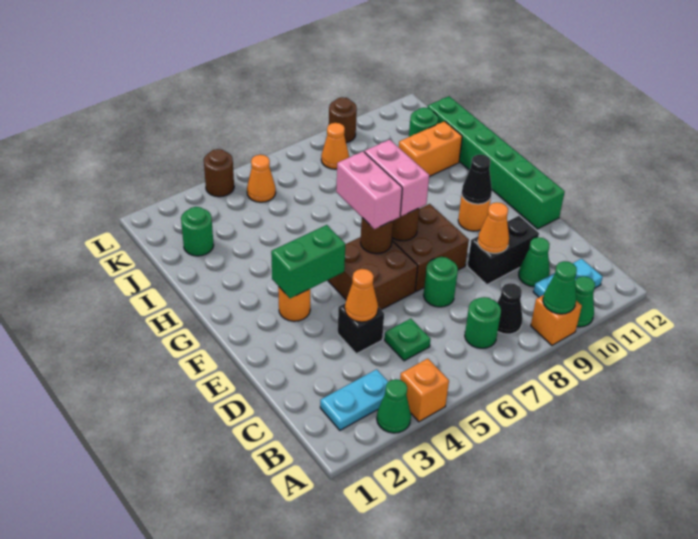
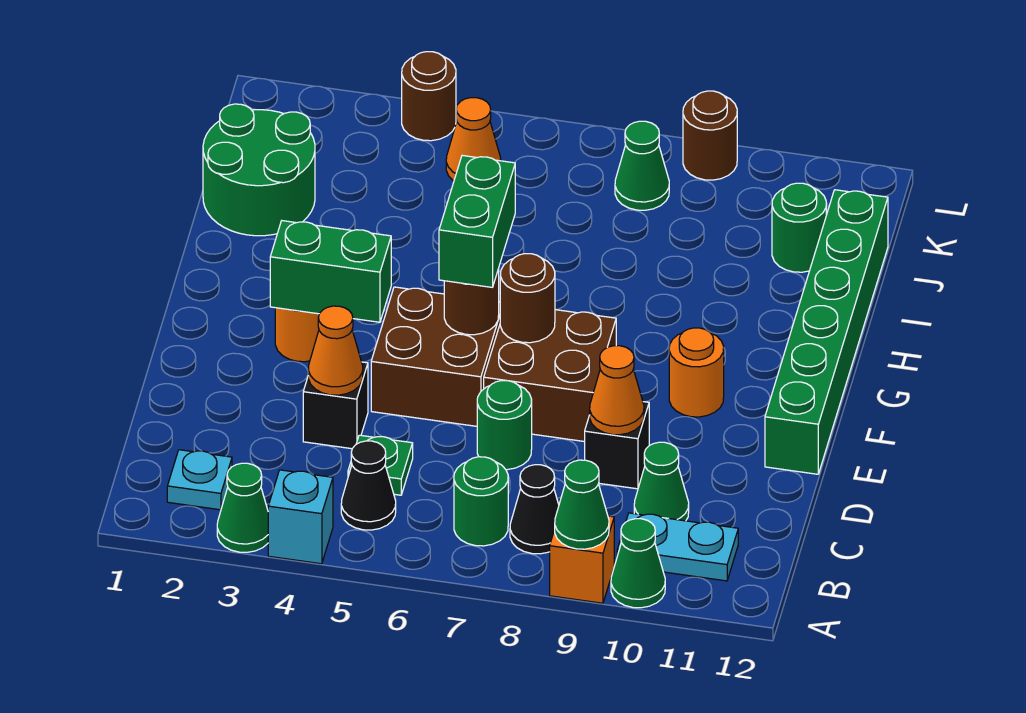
orange 1x1 brick [400,359,449,422] -> cyan 1x1 brick [268,470,333,564]
cyan 1x2 plate [320,369,388,430] -> cyan 1x1 plate [167,450,232,510]
black 1x2 brick [467,216,539,285] -> black 1x1 brick [585,402,649,489]
pink 1x2 brick [336,152,402,229] -> green 1x2 brick [439,155,515,287]
pink 1x2 brick [364,140,429,216] -> none
black 1x1 cone [462,154,492,204] -> black 1x1 cone moved to [341,441,396,530]
orange 1x2 brick [399,121,462,177] -> none
green 1x1 round brick [181,207,214,256] -> green 2x2 round brick [203,104,315,236]
orange 1x1 cone [321,123,349,169] -> green 1x1 cone [615,121,669,210]

